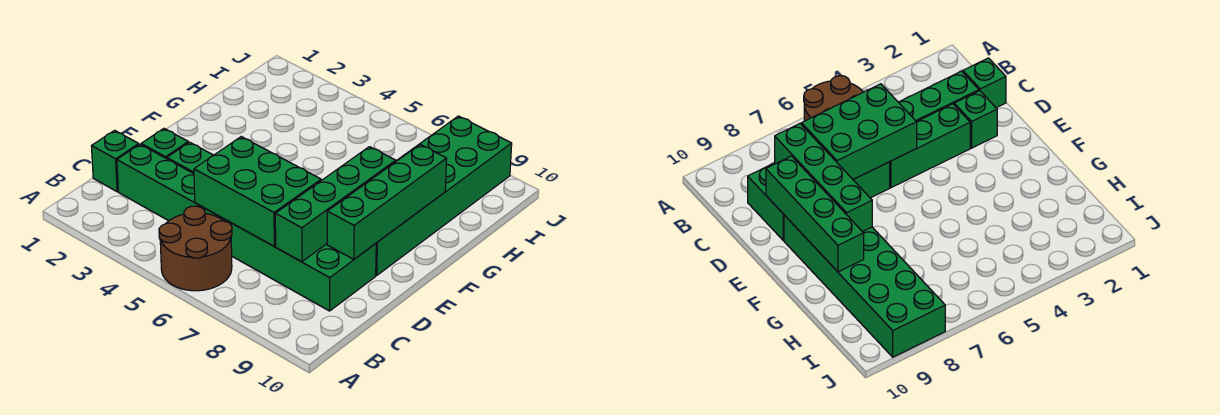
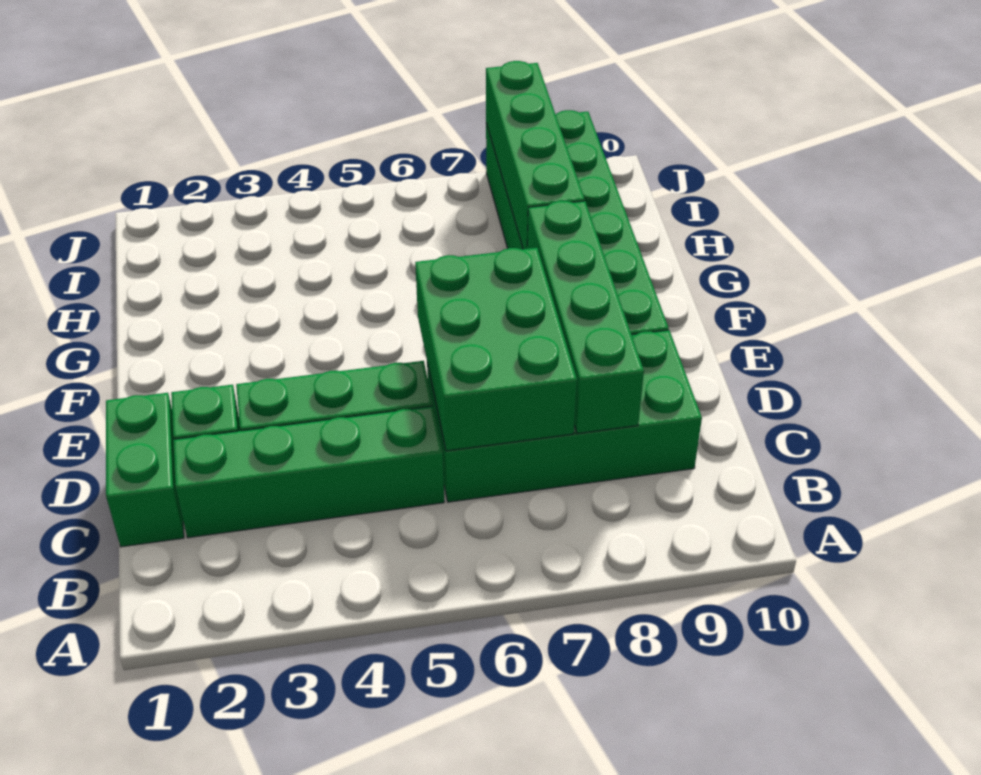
brown 2x2 round brick [159,206,232,291] -> none
green 1x1 brick [92,130,139,192] -> green 1x2 brick [106,393,184,547]
green 2x3 brick [194,137,321,246] -> green 2x3 brick turned to [415,248,577,451]
green 1x4 brick [327,145,447,259] -> green 1x4 brick moved to [486,61,585,249]

